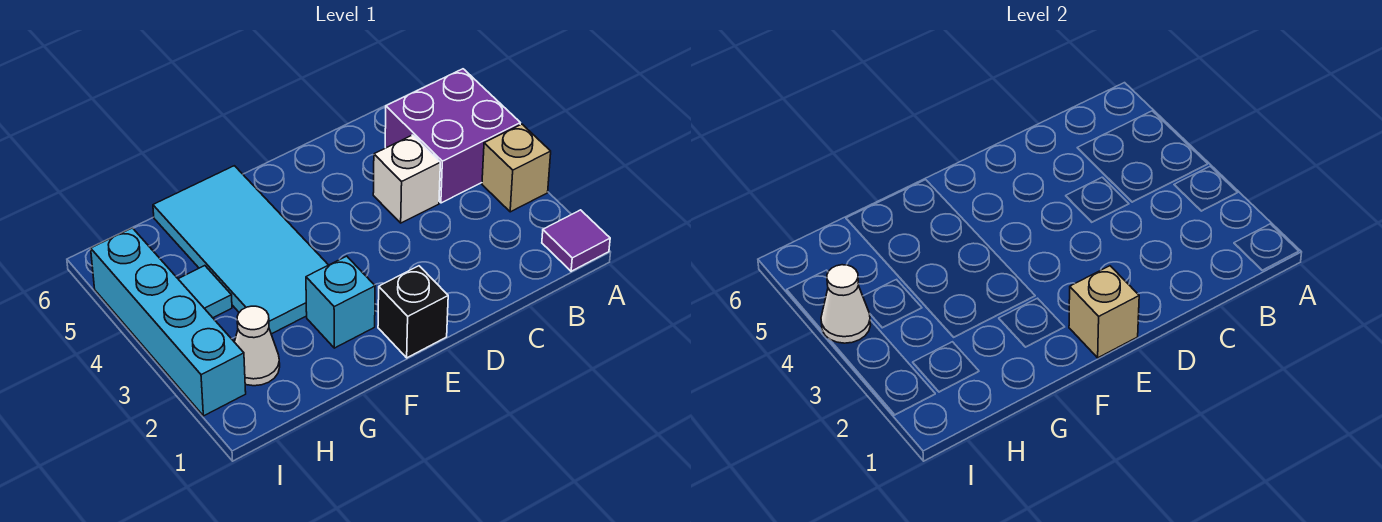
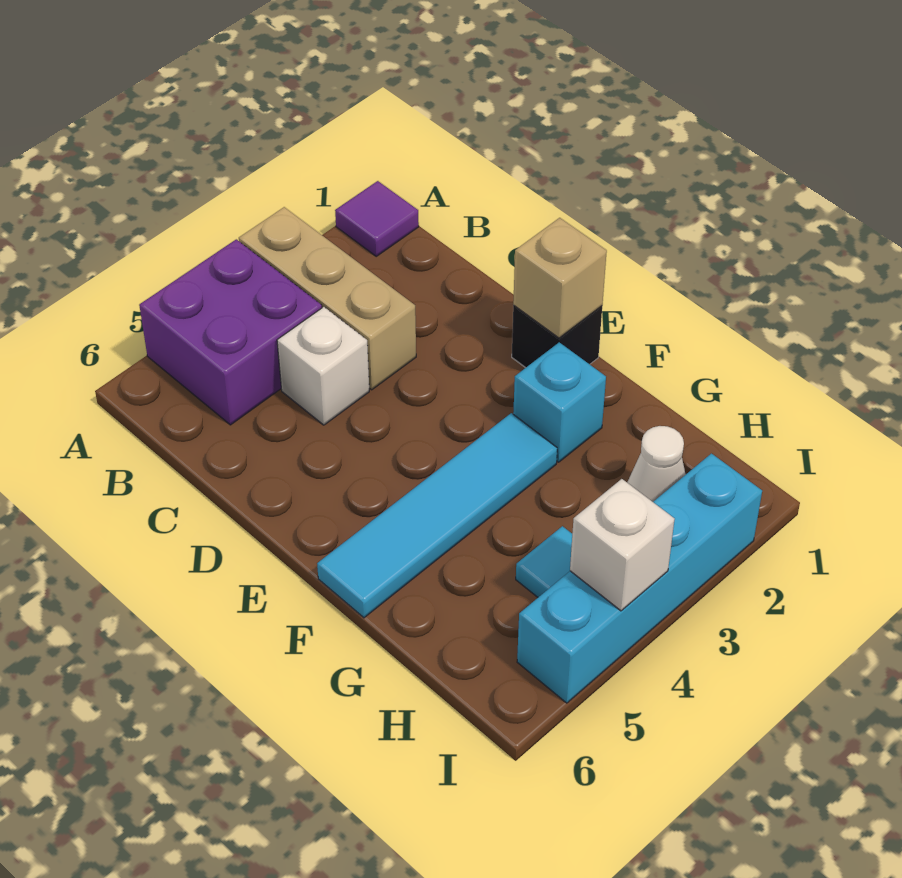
tan 1x1 brick [482,124,551,212] -> tan 1x3 brick [239,207,416,390]
cyan 2x4 tile [153,166,328,334] -> cyan 1x4 tile [317,413,557,618]
white 1x1 cone [821,265,870,343] -> white 1x1 brick [570,479,675,611]

